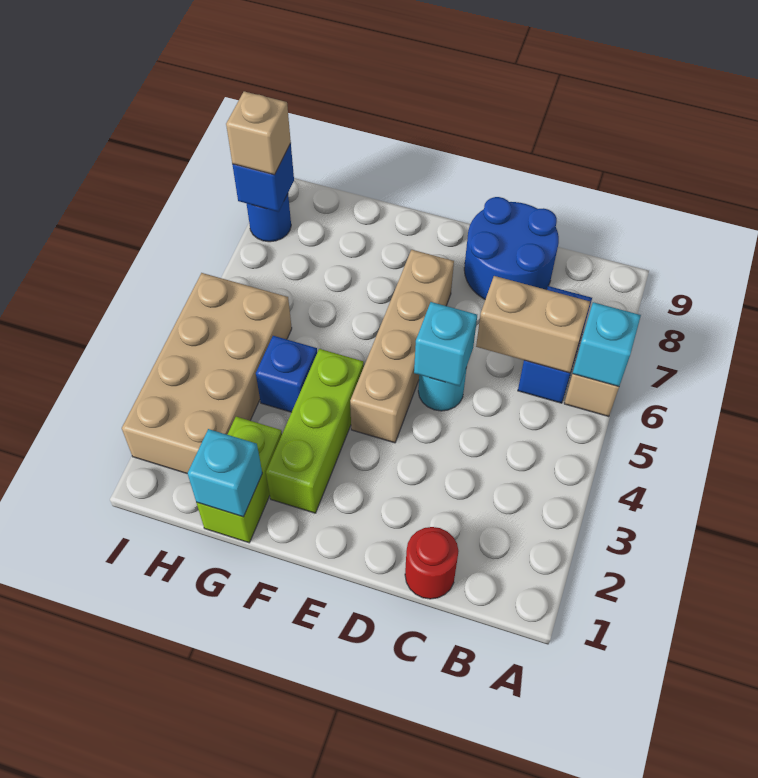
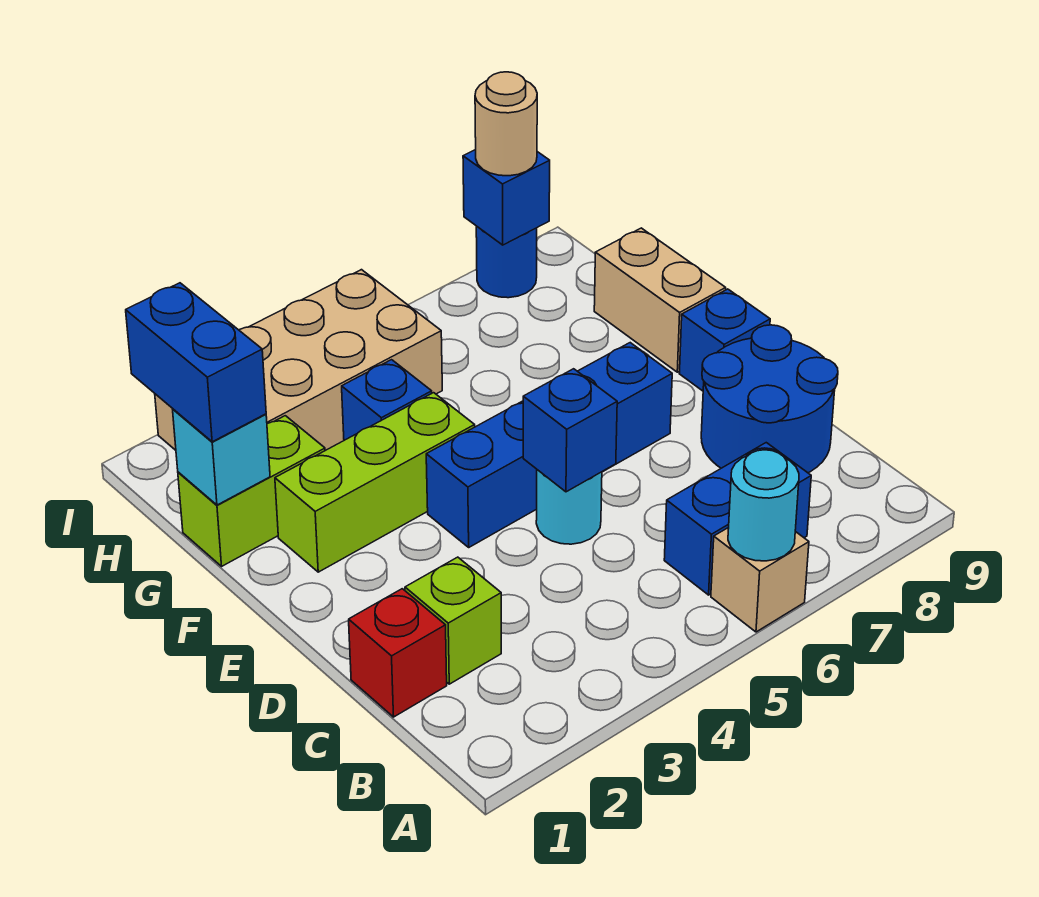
cyan 1x1 brick [573,302,641,387] -> cyan 1x1 round brick [728,450,799,561]
tan 1x2 brick [476,276,590,373] -> tan 1x2 brick moved to [594,228,726,372]
red 1x1 round brick [405,527,459,599] -> red 1x1 brick [349,589,447,717]
none -> lime 1x1 brick [405,557,501,684]
cyan 1x1 brick [414,302,477,386] -> blue 1x1 brick [523,369,617,492]
tan 1x4 brick [350,250,454,443] -> blue 1x4 brick [426,343,672,547]
none -> blue 1x1 brick [679,289,770,391]
none -> blue 1x2 brick [126,283,266,442]
tan 1x1 brick [226,91,291,175] -> tan 1x1 round brick [475,72,537,176]

